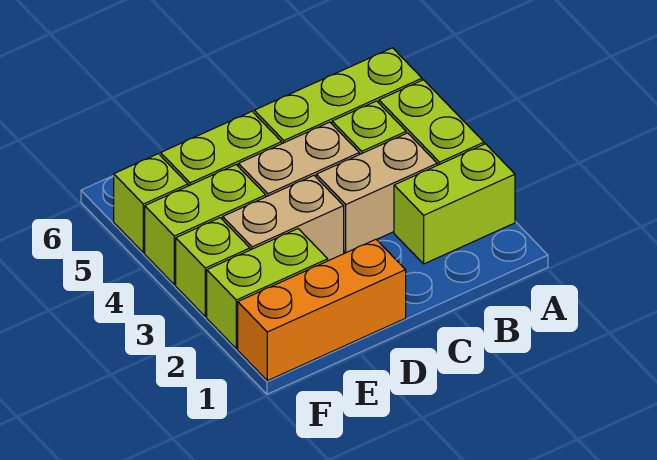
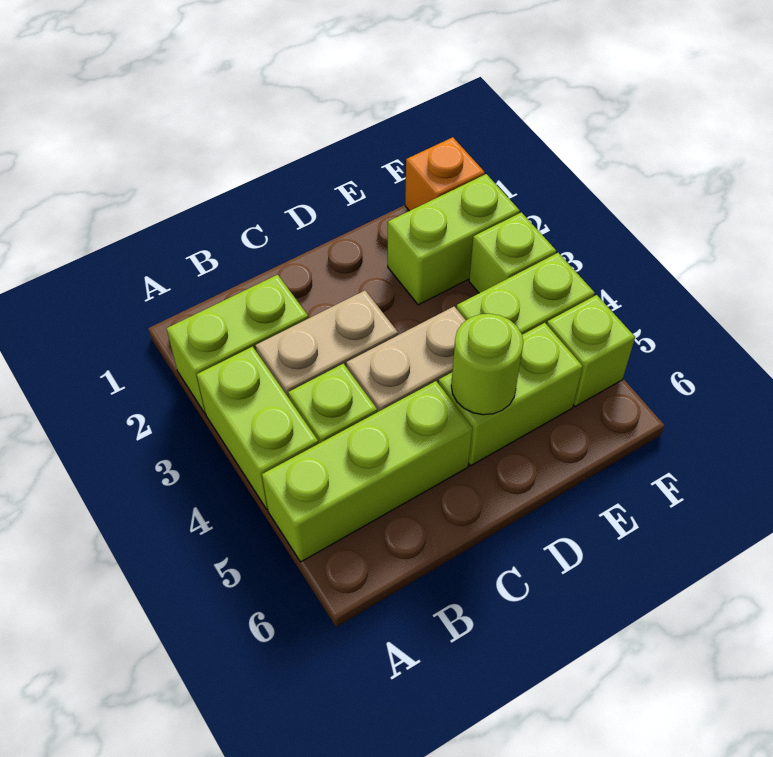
orange 1x3 brick [238,239,406,381] -> orange 1x1 brick [405,137,485,211]
tan 1x2 brick [223,175,344,261] -> none
none -> lime 1x1 round brick [451,314,523,415]

